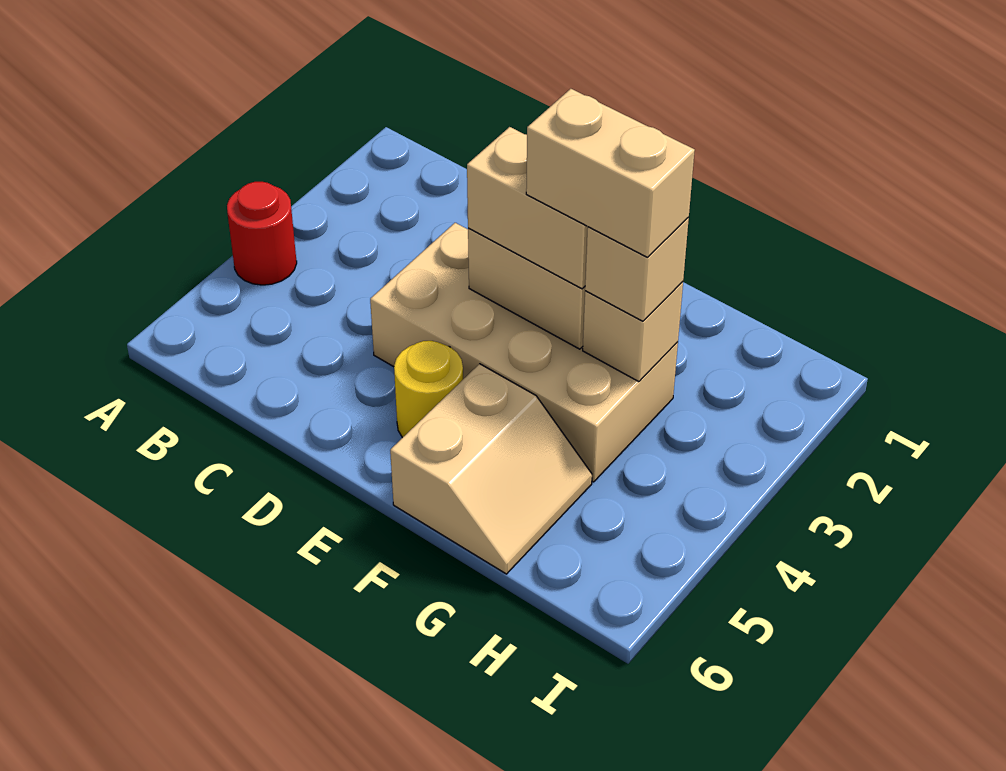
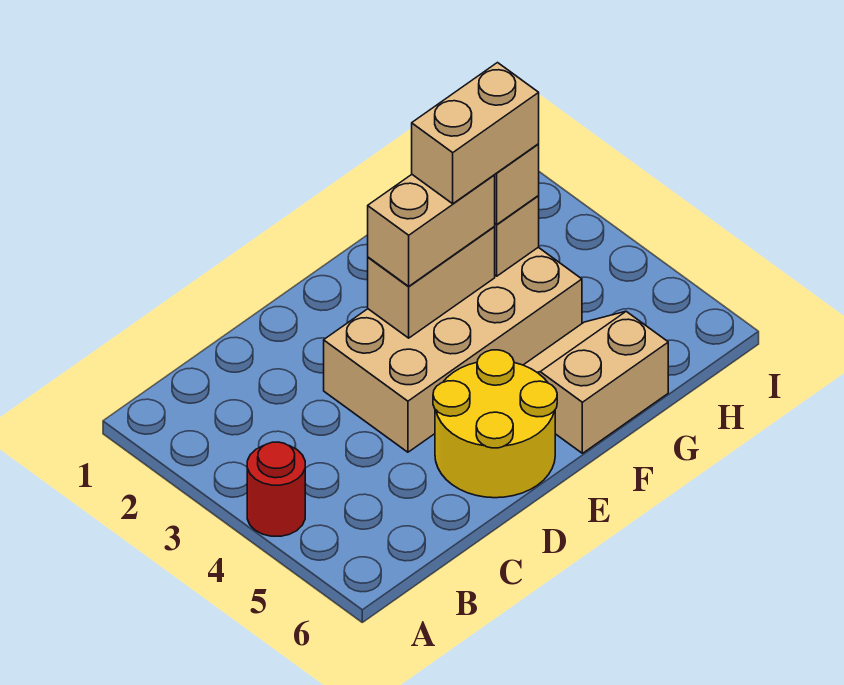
yellow 1x1 round brick [394,341,463,438] -> yellow 2x2 round brick [433,350,557,498]
tan 2x2 slope [390,364,592,574] -> tan 2x2 slope turned to [524,312,668,453]

